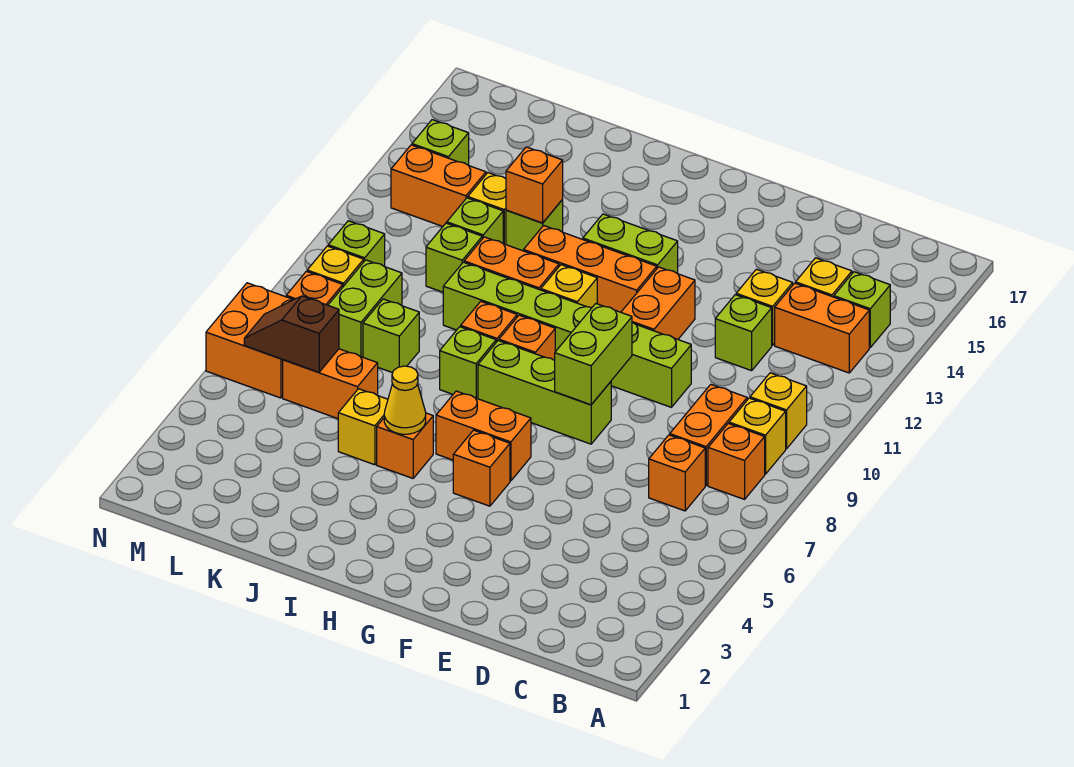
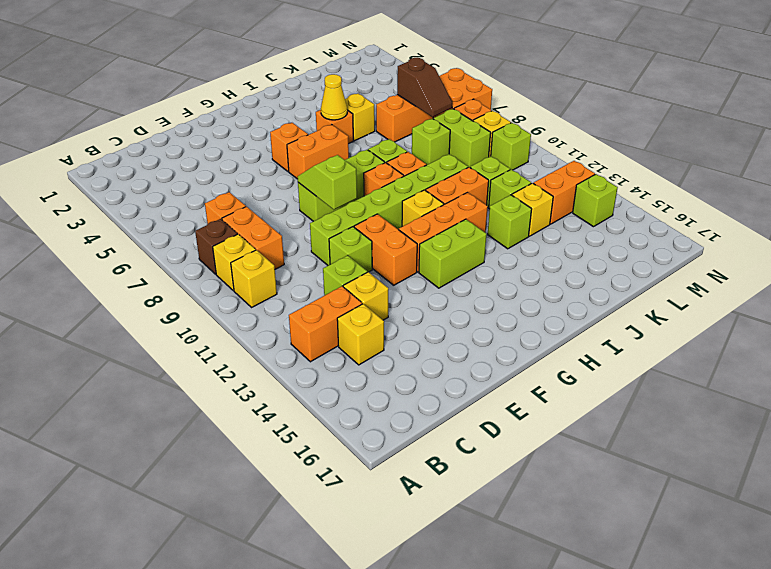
orange 1x1 brick [708,424,765,499] -> brown 1x1 brick [195,219,237,274]
lime 1x1 brick [834,272,890,348] -> lime 1x1 brick moved to [329,227,372,272]
lime 1x2 brick [555,304,632,405] -> lime 1x2 slope [298,155,357,210]
orange 1x1 brick [506,147,563,223] -> none
brown 1x2 slope [244,296,339,372] -> brown 1x2 slope turned to [397,58,452,117]

